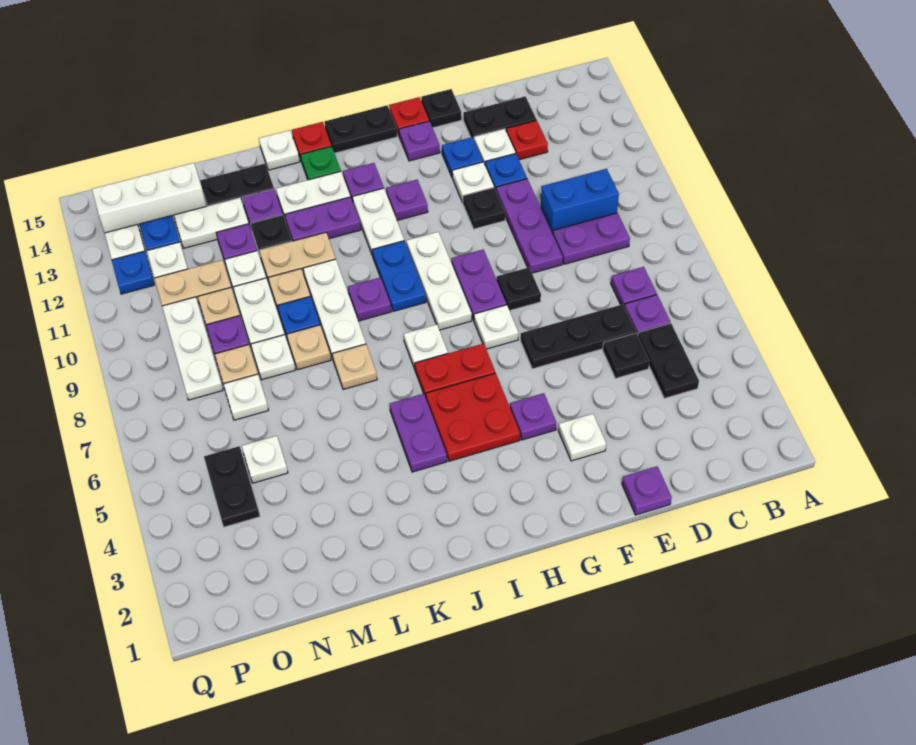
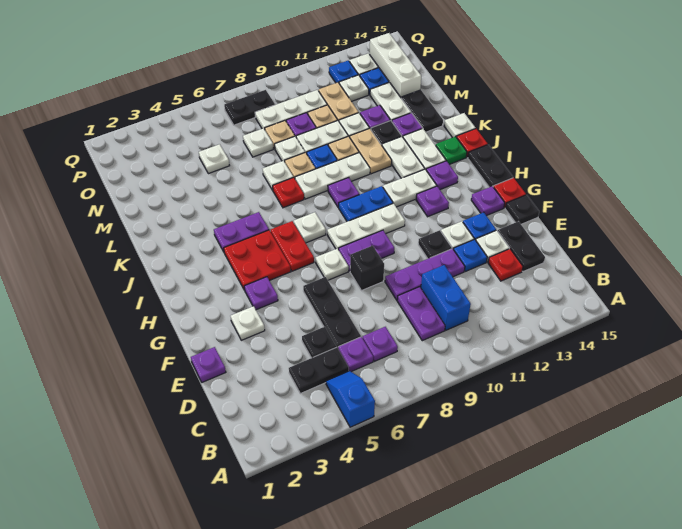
none -> blue 1x2 slope [326,371,375,427]
black 1x1 plate [497,268,541,311] -> black 1x1 brick [350,246,384,291]
purple 1x2 plate [285,197,361,241] -> white 1x2 plate [382,137,425,178]
tan 1x1 plate [332,344,377,389] -> red 1x1 plate [273,177,304,208]
none -> white 1x1 plate [263,161,293,190]
black 1x2 plate [204,446,260,527] -> black 1x2 plate moved to [224,90,275,125]

